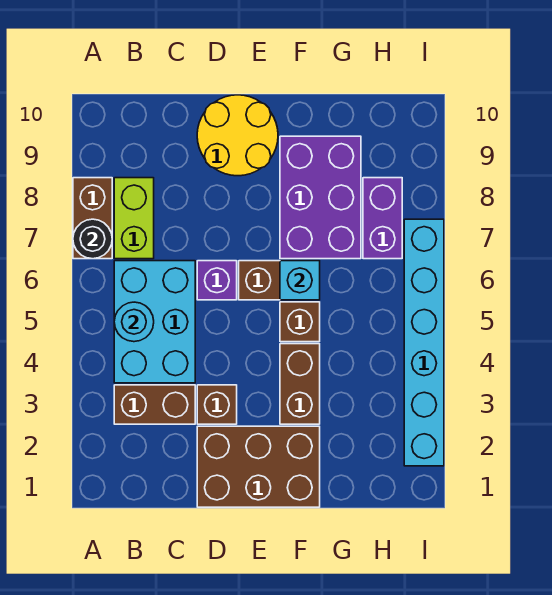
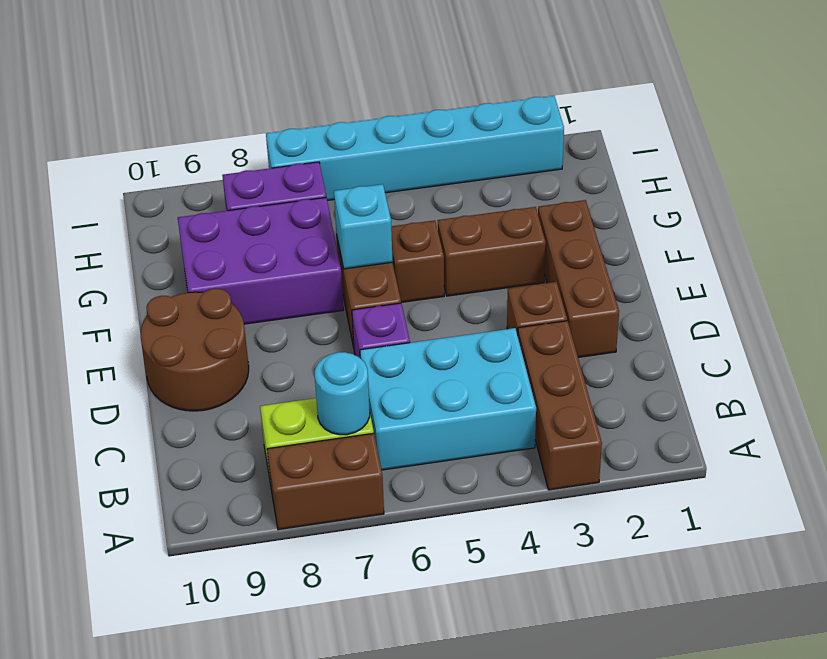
black 1x1 round brick [73,219,112,259] -> none
brown 1x2 brick [114,385,195,424] -> brown 1x3 brick [518,321,602,490]
cyan 1x1 round brick [114,302,154,342] -> cyan 1x1 round brick moved to [315,352,370,435]
brown 2x3 brick [197,426,320,507] -> brown 1x3 brick [538,200,619,357]
yellow 2x2 round brick [197,95,278,176] -> brown 2x2 round brick [141,289,249,411]

